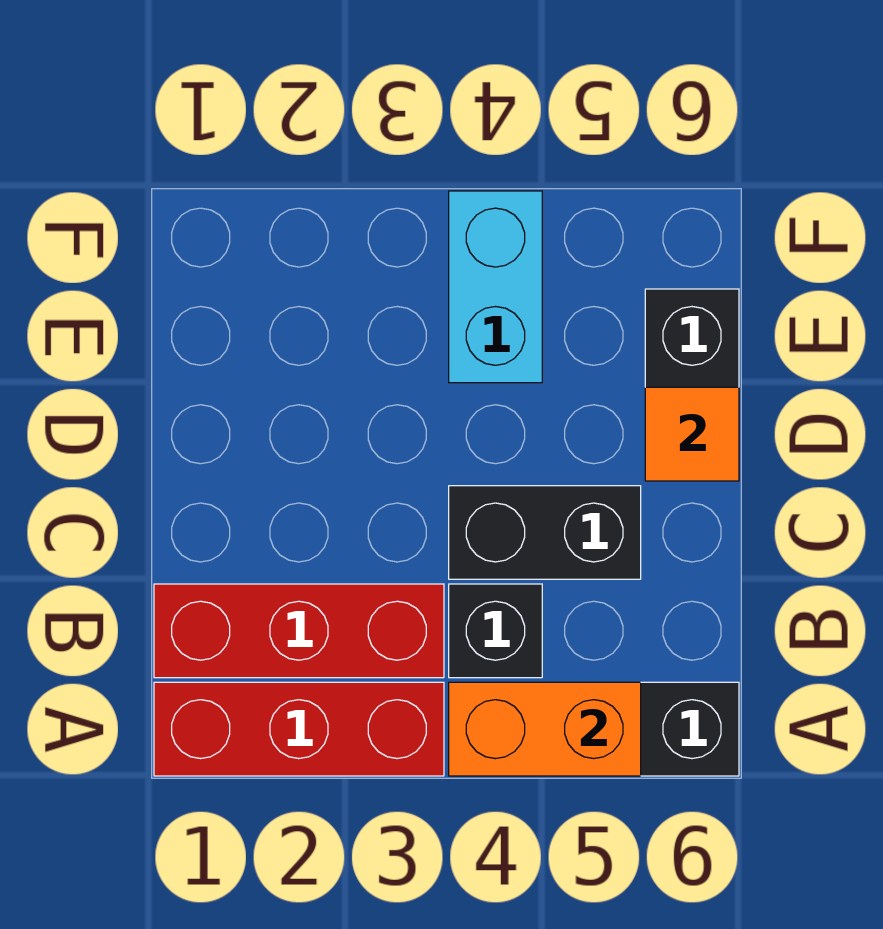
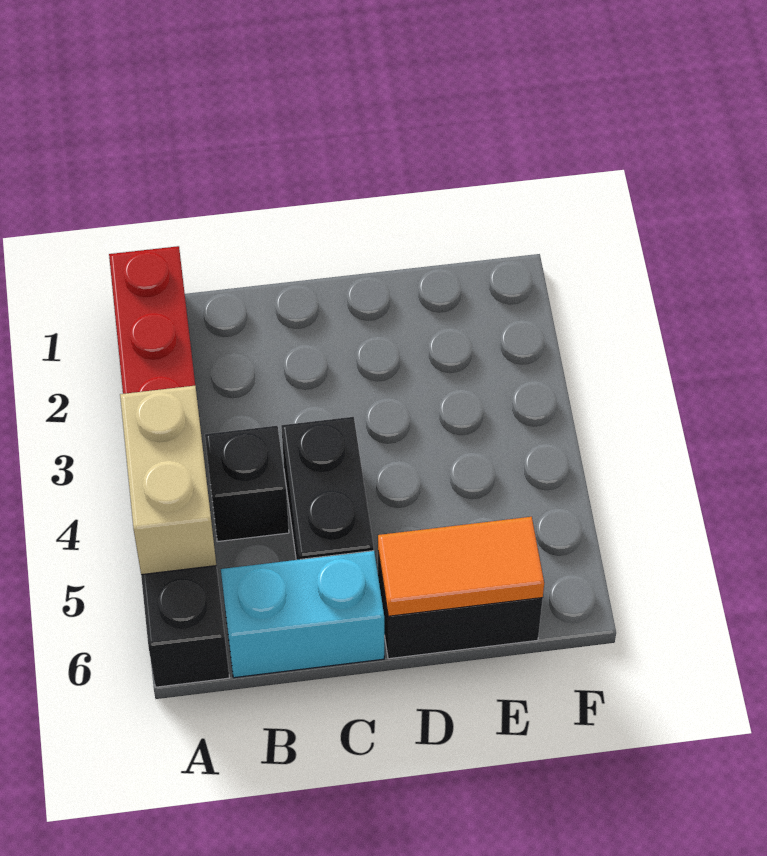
orange 1x2 brick [449,682,641,776] -> tan 1x2 brick [120,386,216,575]
red 1x3 brick [154,584,444,678] -> none
orange 1x1 tile [645,387,739,481] -> orange 1x2 tile [378,517,544,616]
cyan 1x2 brick [449,191,542,383] -> cyan 1x2 brick moved to [221,551,384,678]

